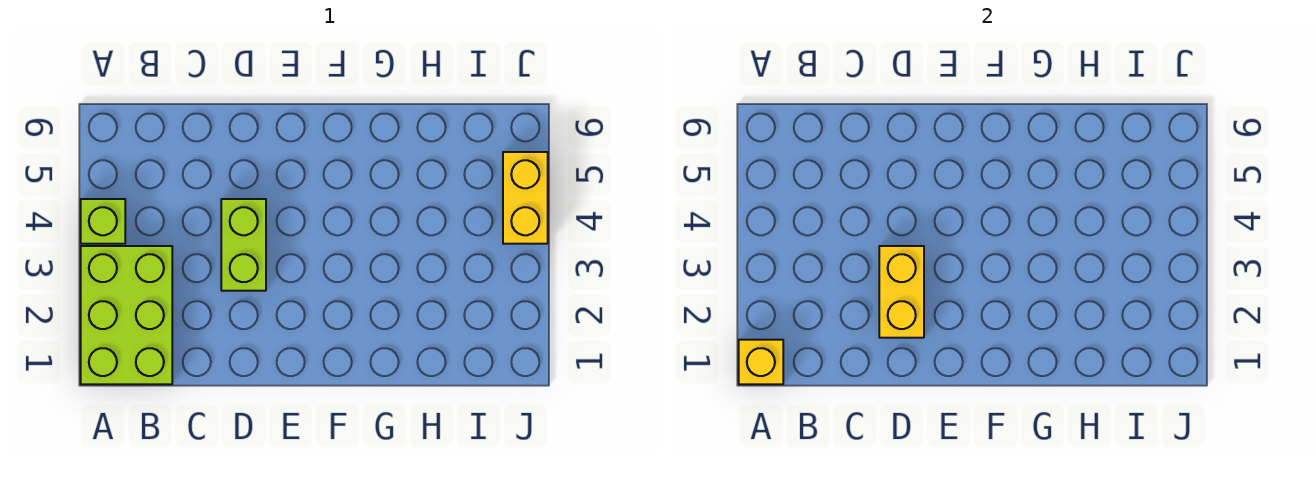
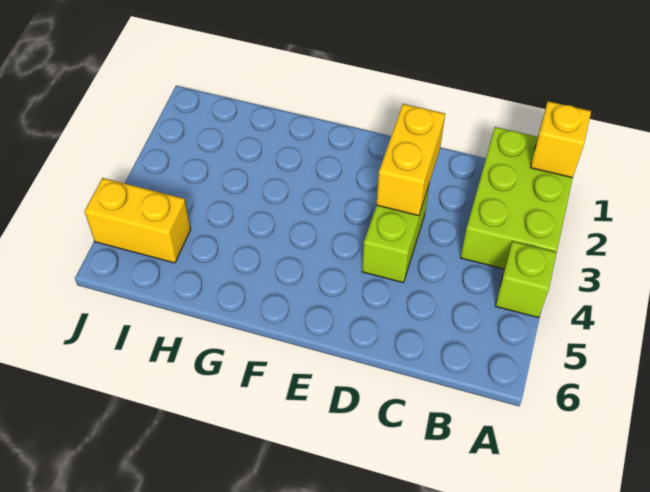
yellow 1x2 brick [503,152,548,244] -> yellow 1x2 brick turned to [84,178,191,263]

